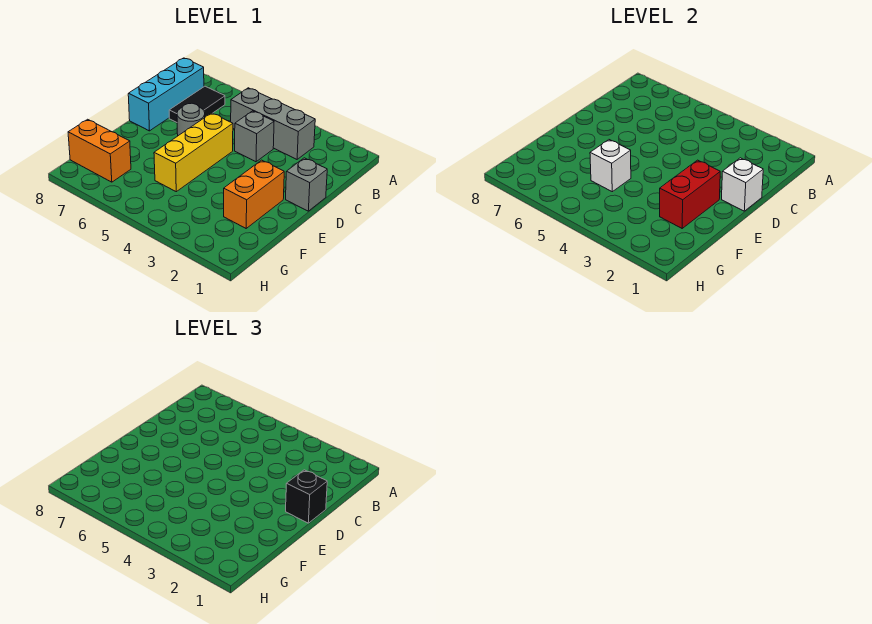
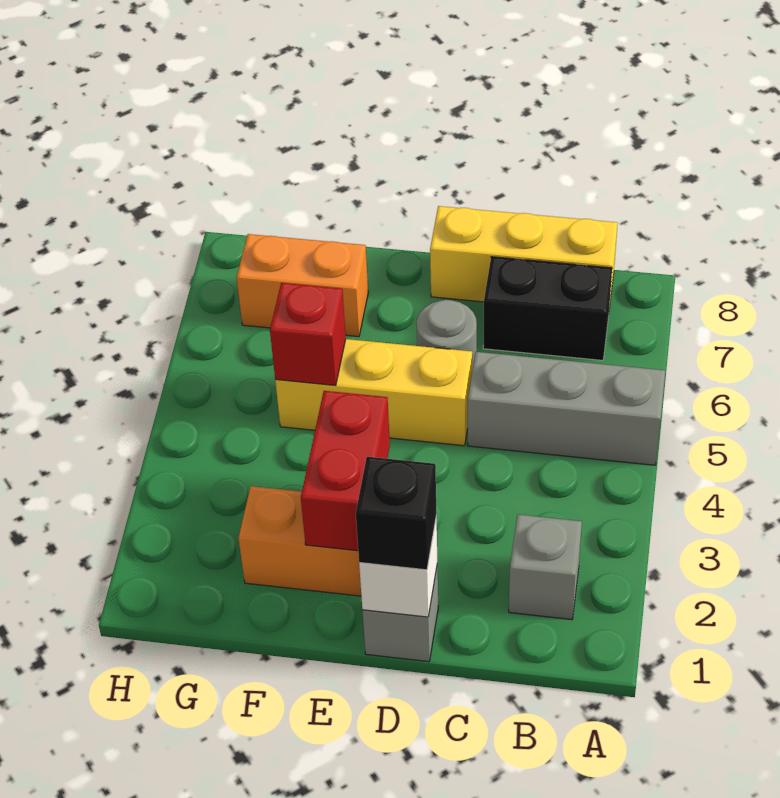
grey 1x3 brick [231,88,315,159] -> grey 1x3 brick turned to [468,352,665,465]
black 1x2 tile [169,86,225,122] -> black 1x2 brick [483,257,612,360]
cyan 1x3 brick [128,58,204,131] -> yellow 1x3 brick [430,206,618,308]
grey 1x1 brick [235,111,274,162] -> grey 1x1 brick moved to [509,515,582,620]
red 1x2 brick [660,160,720,228] -> red 1x2 brick turned to [301,391,390,551]
white 1x1 brick [590,140,631,192] -> red 1x1 brick [270,283,346,385]
orange 1x2 brick [68,119,131,182] -> orange 1x2 brick turned to [237,234,368,337]

